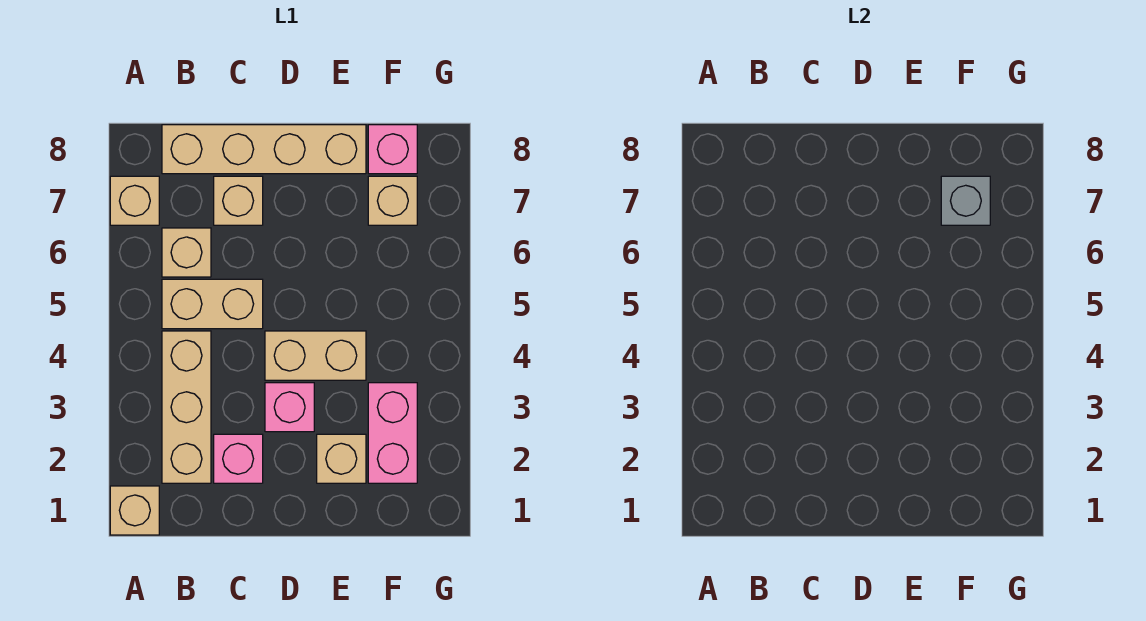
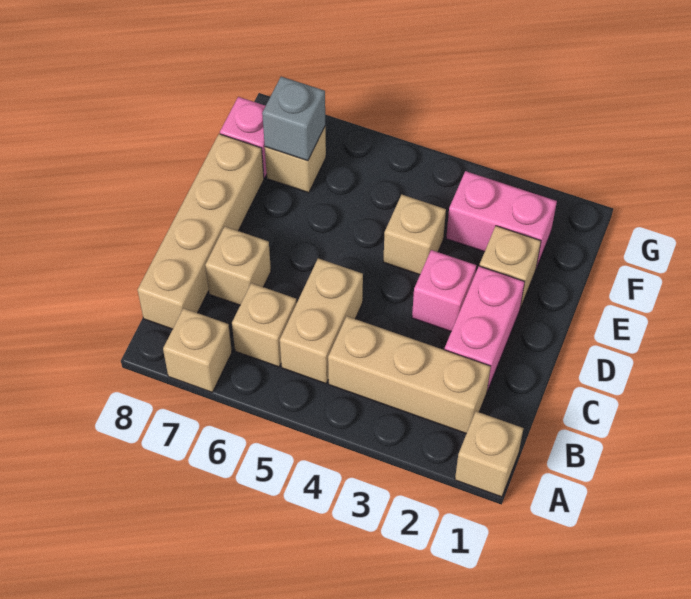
pink 1x1 brick [214,434,263,483] -> pink 1x2 brick [444,266,525,391]
tan 1x2 brick [265,331,366,380] -> tan 1x1 brick [383,195,446,275]

